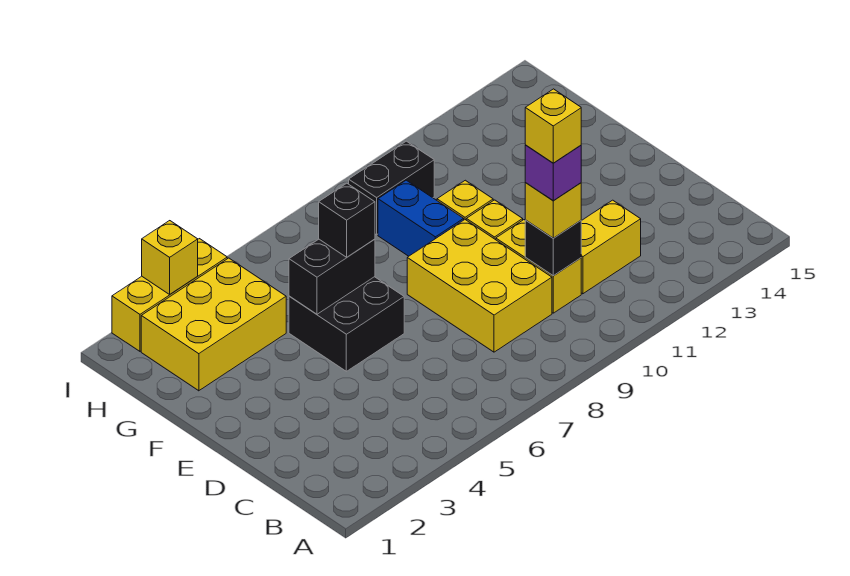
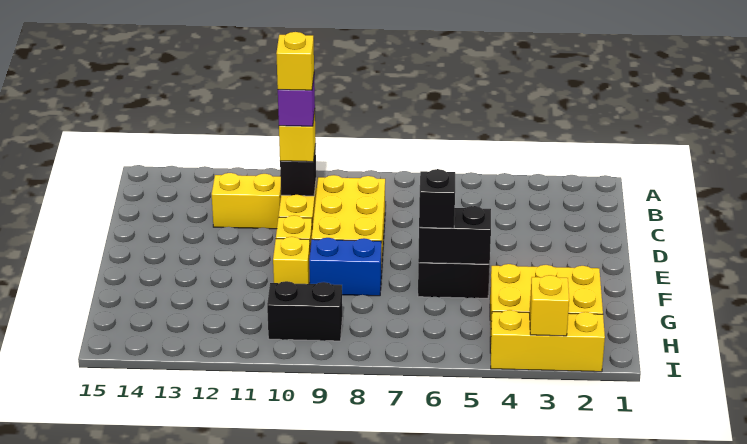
blue 1x2 brick [378,180,464,256] -> blue 1x2 brick turned to [309,238,381,296]

